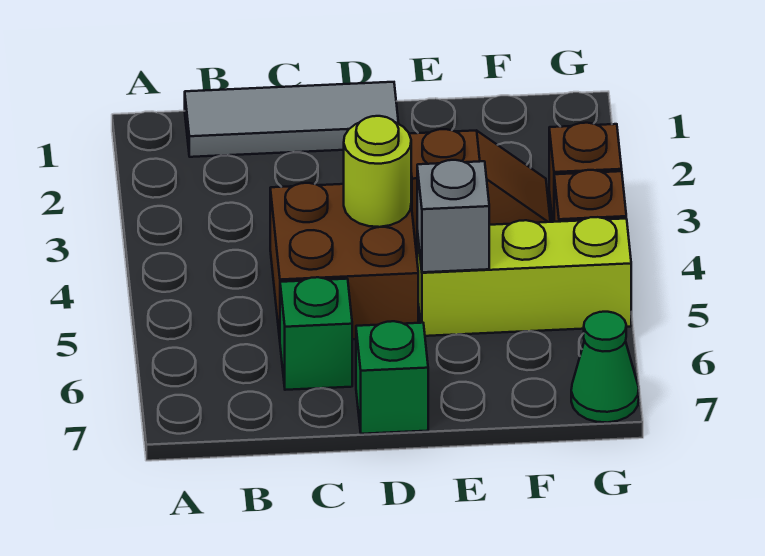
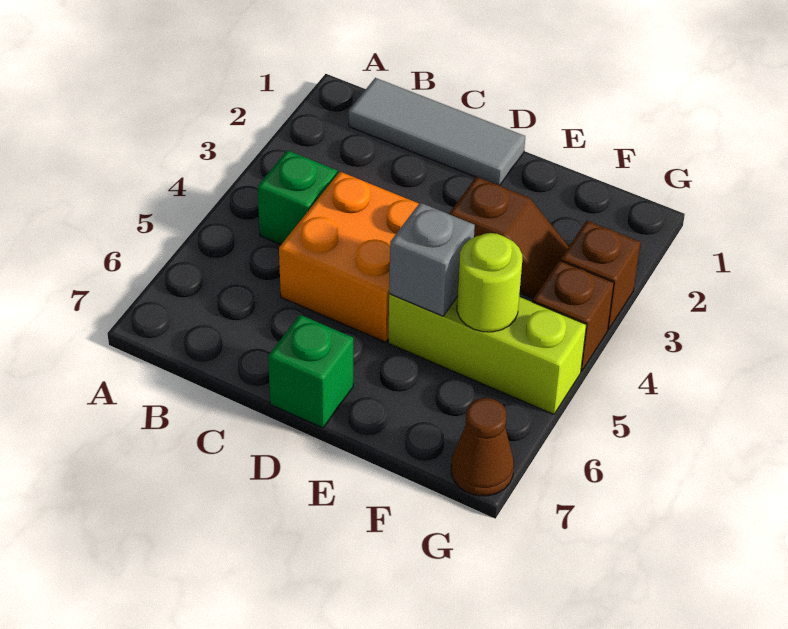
brown 2x2 brick [270,183,418,339] -> orange 2x2 brick [279,172,419,342]
green 1x1 brick [280,277,352,390] -> green 1x1 brick moved to [257,150,337,245]
lime 1x1 round brick [344,116,411,227] -> lime 1x1 round brick moved to [457,233,522,332]
green 1x1 cone [571,312,639,423] -> brown 1x1 cone [451,398,514,496]

